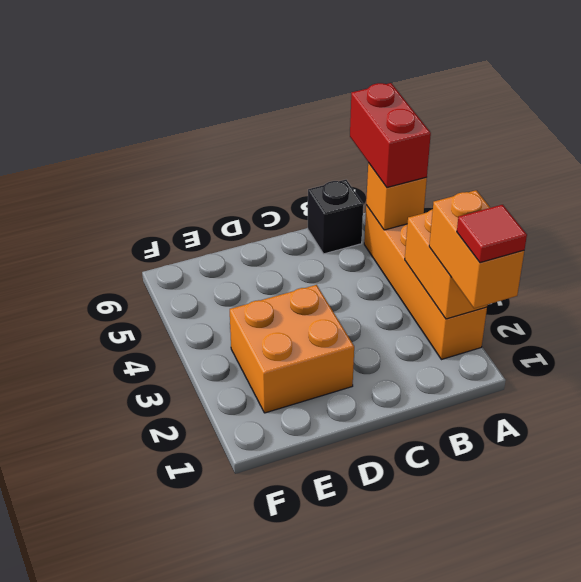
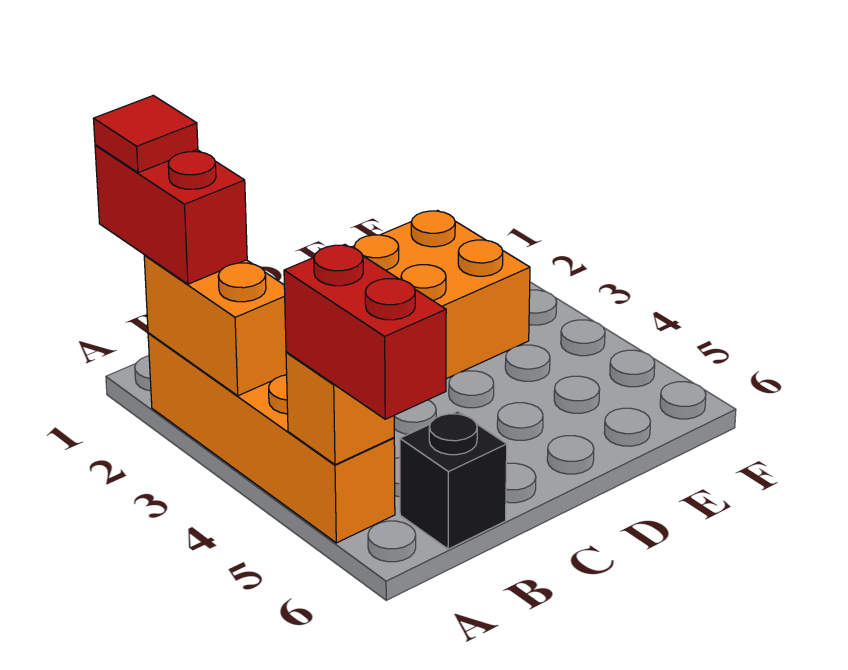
orange 1x2 brick [429,190,524,308] -> red 1x2 brick [95,145,247,284]

